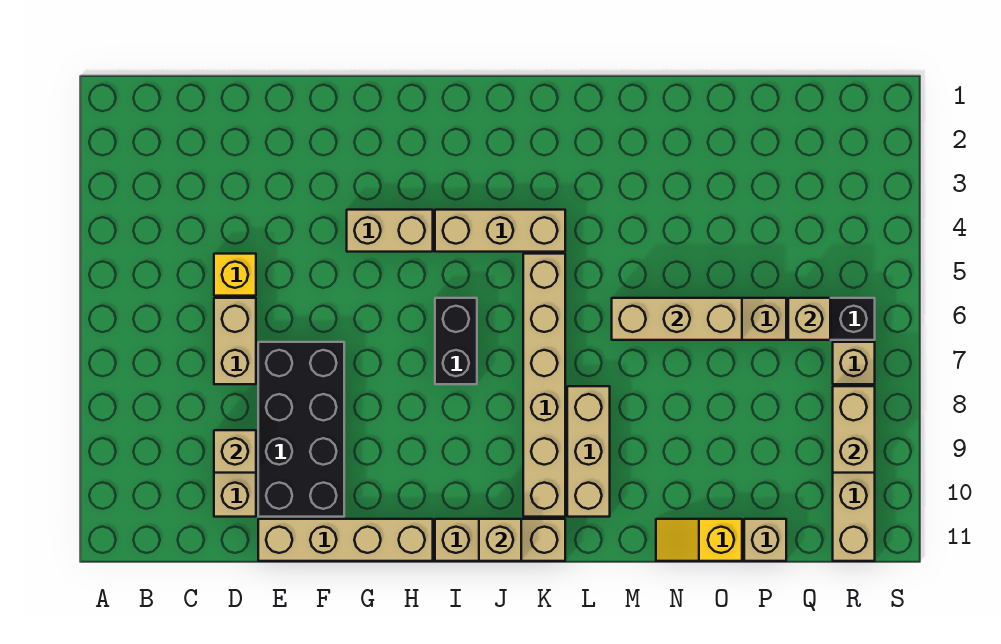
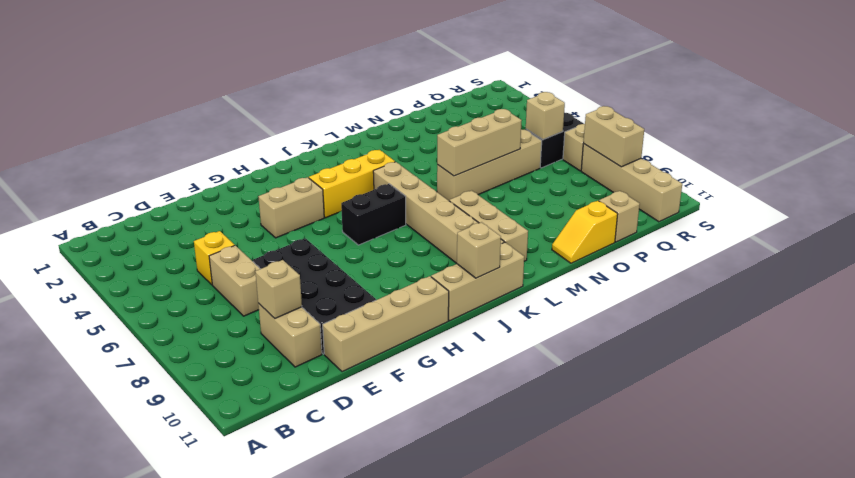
tan 1x3 brick [435,210,565,252] -> yellow 1x3 brick [309,150,395,218]
black 1x2 brick [435,298,477,384] -> black 1x2 brick turned to [341,184,406,245]

